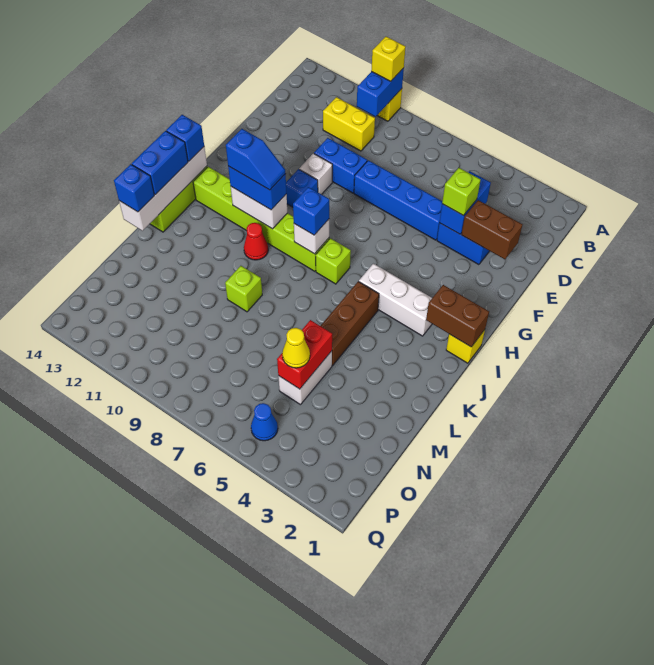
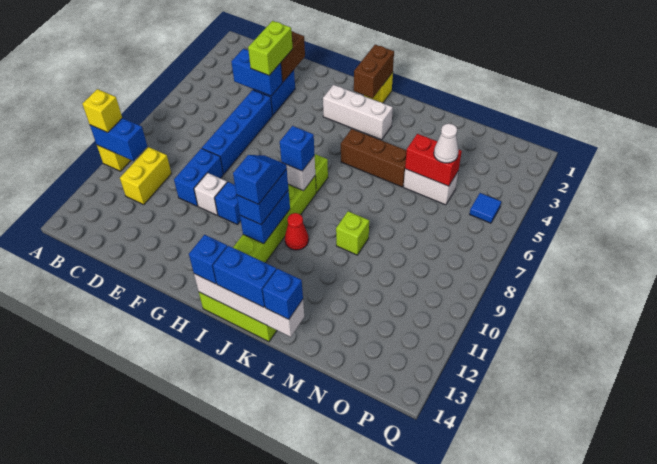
lime 1x1 brick [442,168,481,216] -> lime 1x2 brick [248,21,293,75]
white 1x3 brick [359,264,432,336] -> white 1x3 brick turned to [323,85,393,140]
white 1x2 brick [231,187,287,229] -> blue 1x2 brick [240,190,290,244]
yellow 1x1 cone [282,328,310,368] -> white 1x1 cone [434,124,458,163]
blue 1x1 cone [251,403,278,441] -> blue 1x1 tile [470,193,501,223]

